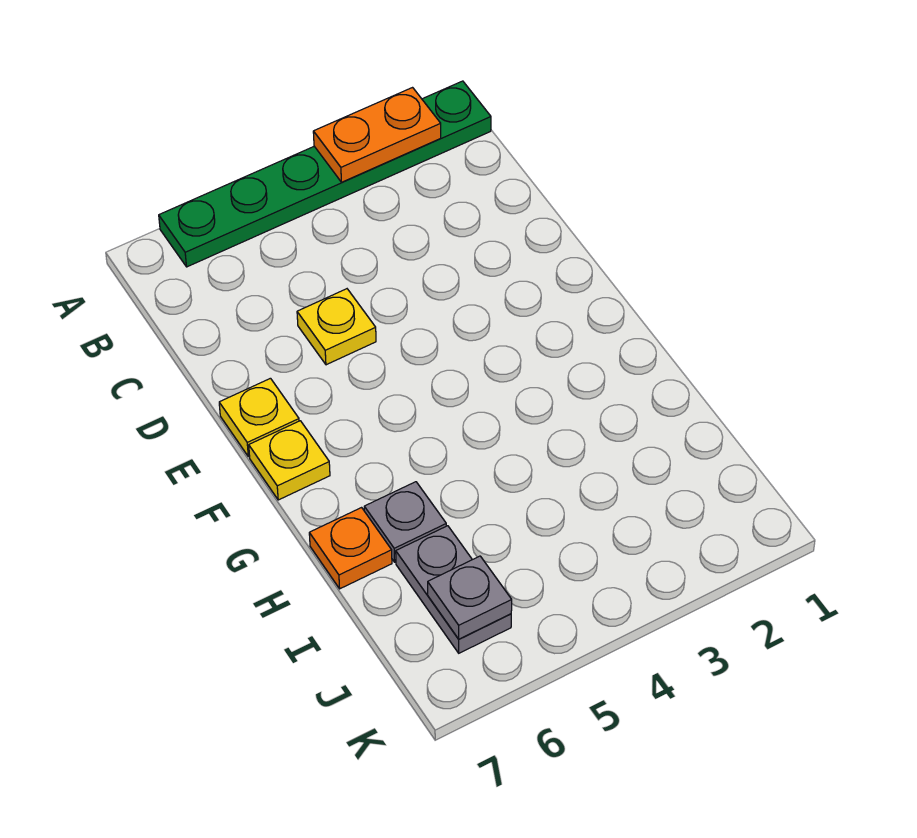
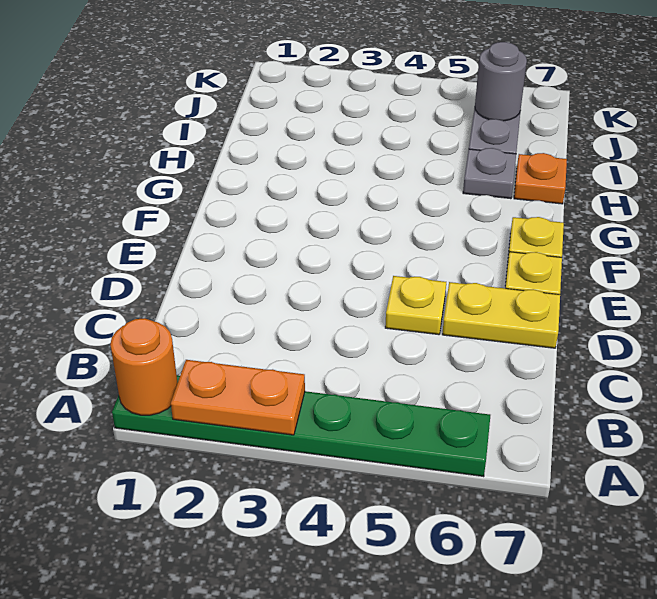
none -> orange 1x1 round brick [110,318,177,415]
none -> yellow 1x2 plate [442,282,560,348]
grey 1x1 plate [428,556,512,639] -> grey 1x1 round brick [475,42,527,121]

